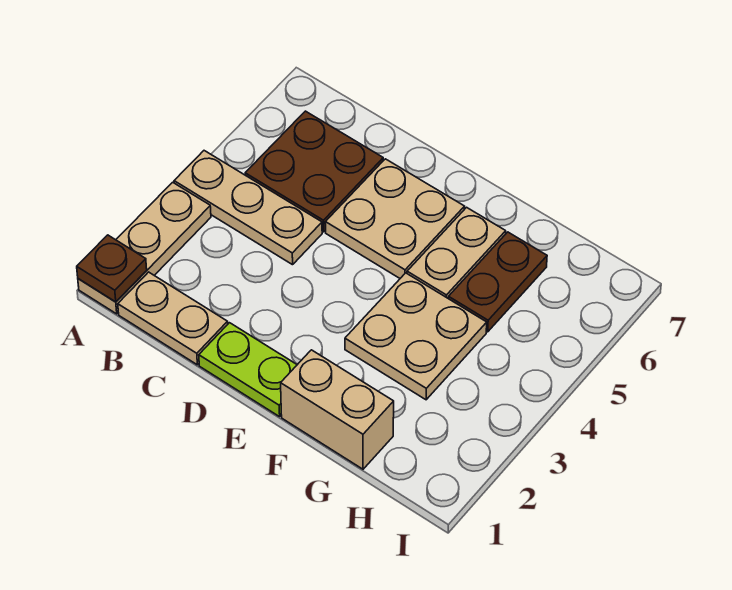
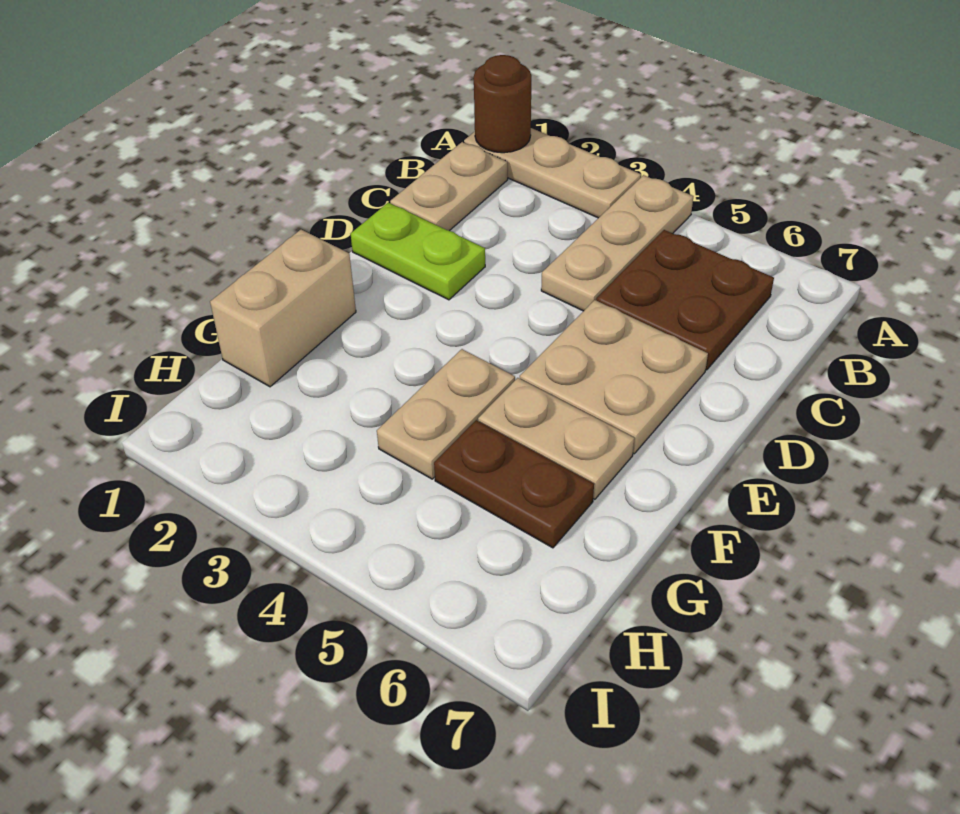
brown 1x1 plate [77,235,147,302] -> brown 1x1 round brick [474,55,531,153]
lime 1x2 plate [199,323,297,417] -> lime 1x2 plate turned to [351,203,485,300]
tan 2x2 plate [345,273,487,400] -> tan 1x2 plate [377,349,515,479]

